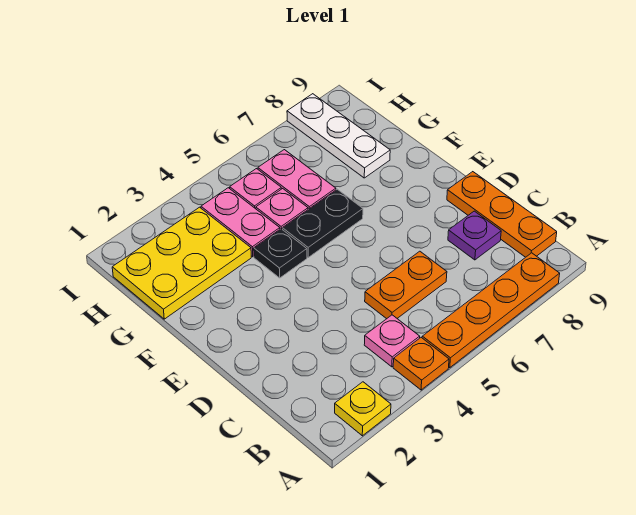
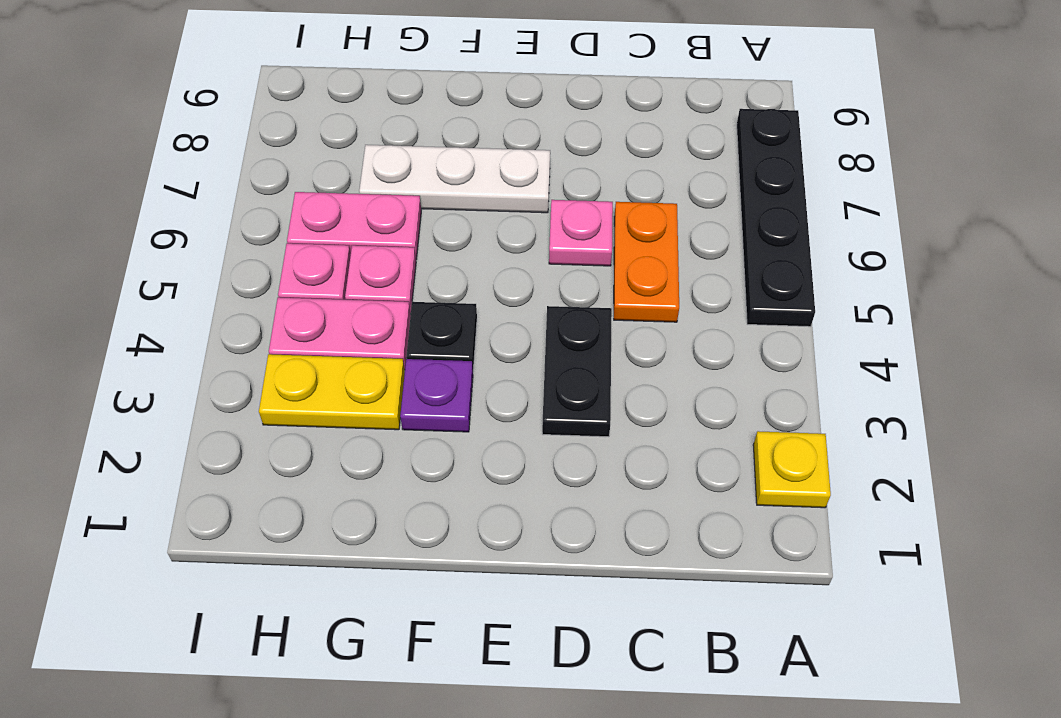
orange 1x1 plate [393,338,449,390] -> none
orange 1x4 plate [422,253,560,368] -> black 1x4 plate [737,109,815,327]
pink 1x1 plate [364,315,420,367] -> pink 1x1 plate moved to [549,200,613,266]
orange 1x3 plate [447,172,557,257] -> none
purple 1x1 plate [448,211,501,260] -> purple 1x1 plate moved to [400,359,473,432]
black 1x2 plate [282,189,363,257] -> black 1x2 plate moved to [542,306,612,437]
yellow 2x3 plate [112,207,251,319] -> yellow 1x2 plate [259,354,405,430]
white 1x3 plate [287,94,390,178] -> white 1x3 plate moved to [359,145,550,213]

